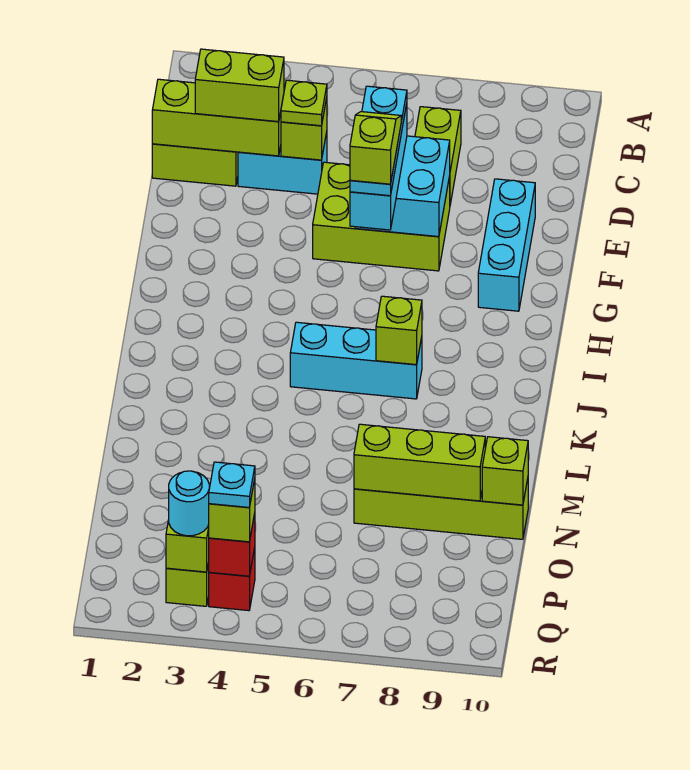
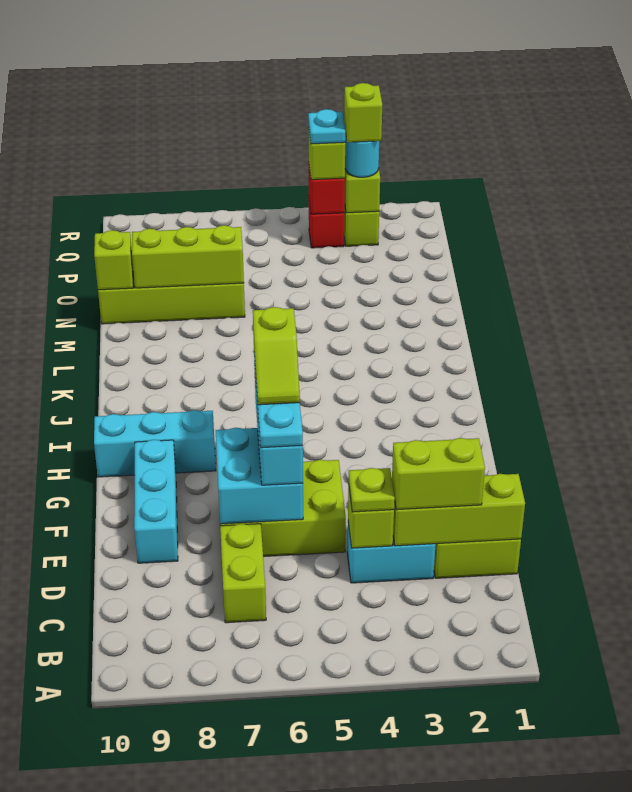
cyan 1x3 brick [290,322,422,399] -> cyan 1x3 brick moved to [94,410,216,477]
lime 1x1 brick [376,296,422,365] -> lime 1x1 brick moved to [344,83,382,142]

